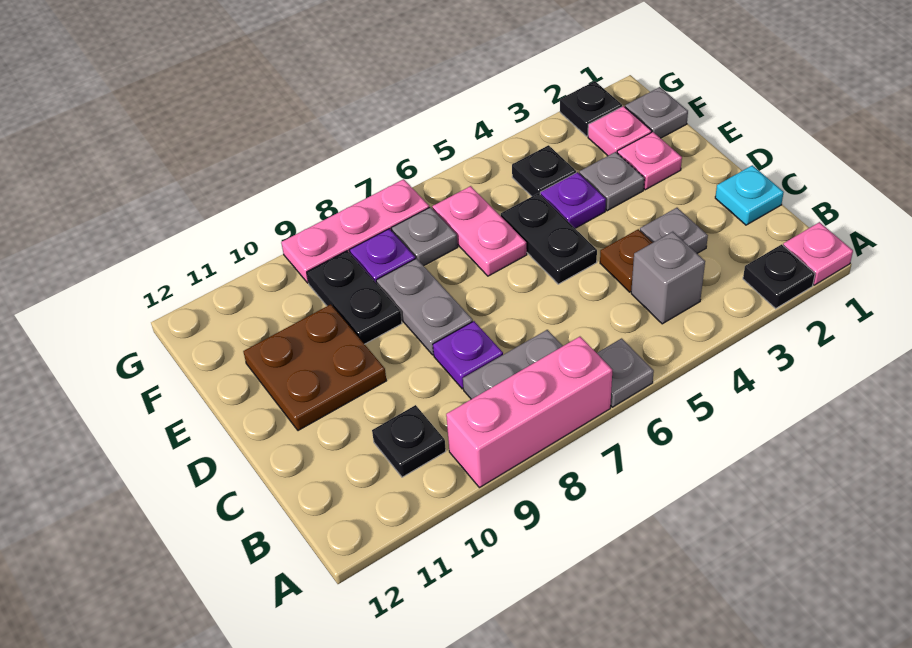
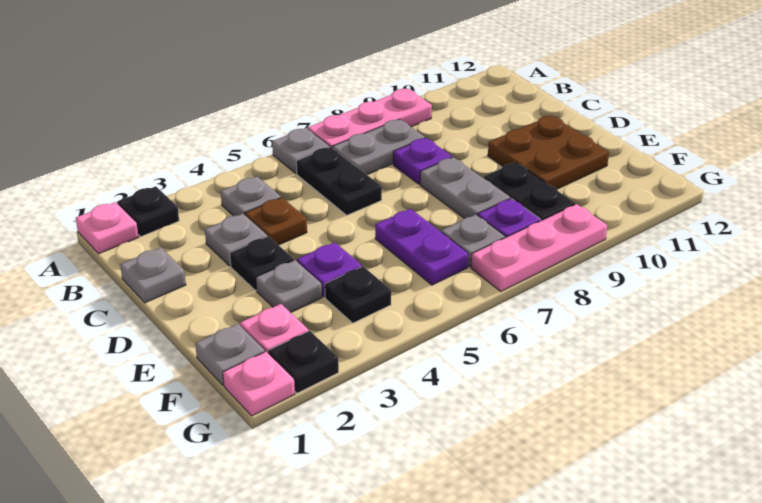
pink 1x3 brick [446,337,612,488] -> pink 1x3 plate [308,89,432,148]
grey 1x1 brick [631,232,705,324] -> grey 1x1 plate [221,177,281,216]
black 1x1 plate [372,405,446,477] -> black 1x1 plate moved to [230,236,294,291]
cyan 1x1 plate [715,165,784,225] -> grey 1x1 plate [120,248,186,303]
black 1x2 plate [501,193,597,284] -> black 1x2 plate moved to [296,147,382,215]
pink 1x1 plate [617,132,682,190] -> pink 1x1 plate moved to [223,352,295,416]
pink 1x2 plate [432,186,527,276] -> purple 1x2 plate [375,209,468,285]

